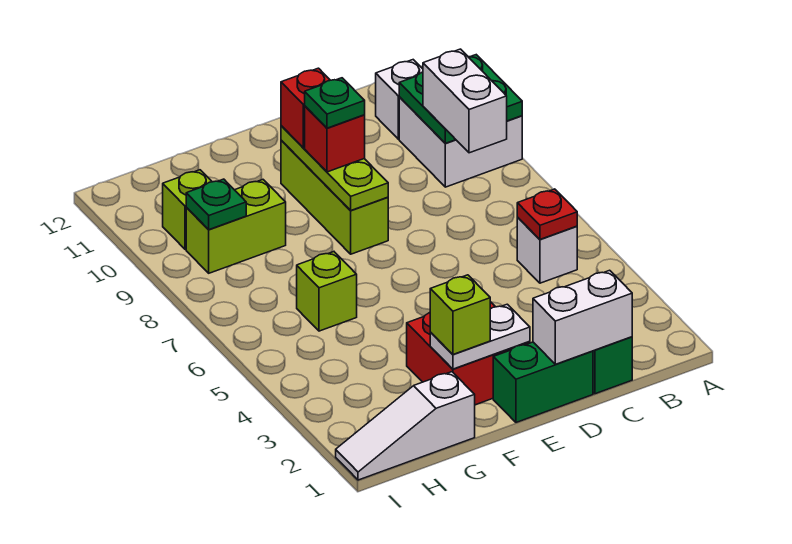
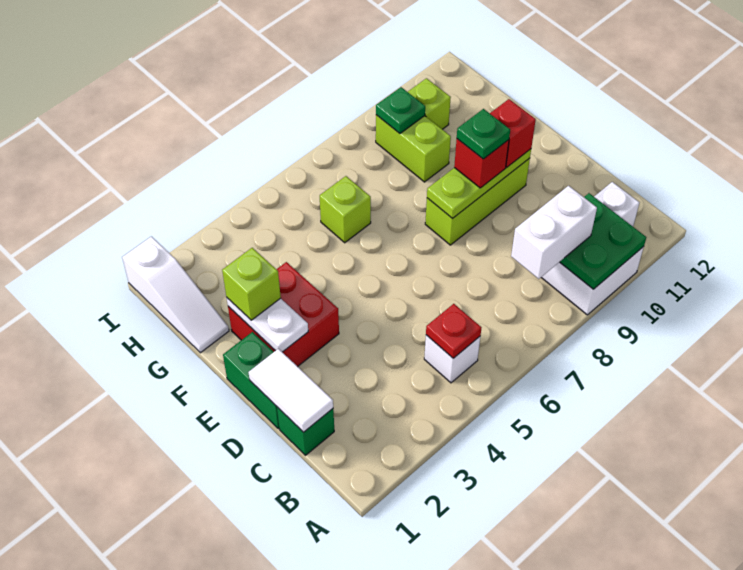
white 1x2 brick [533,270,632,364] -> white 1x2 tile [248,349,333,432]
white 1x3 slope [336,372,475,480] -> white 1x3 slope turned to [122,236,229,353]

